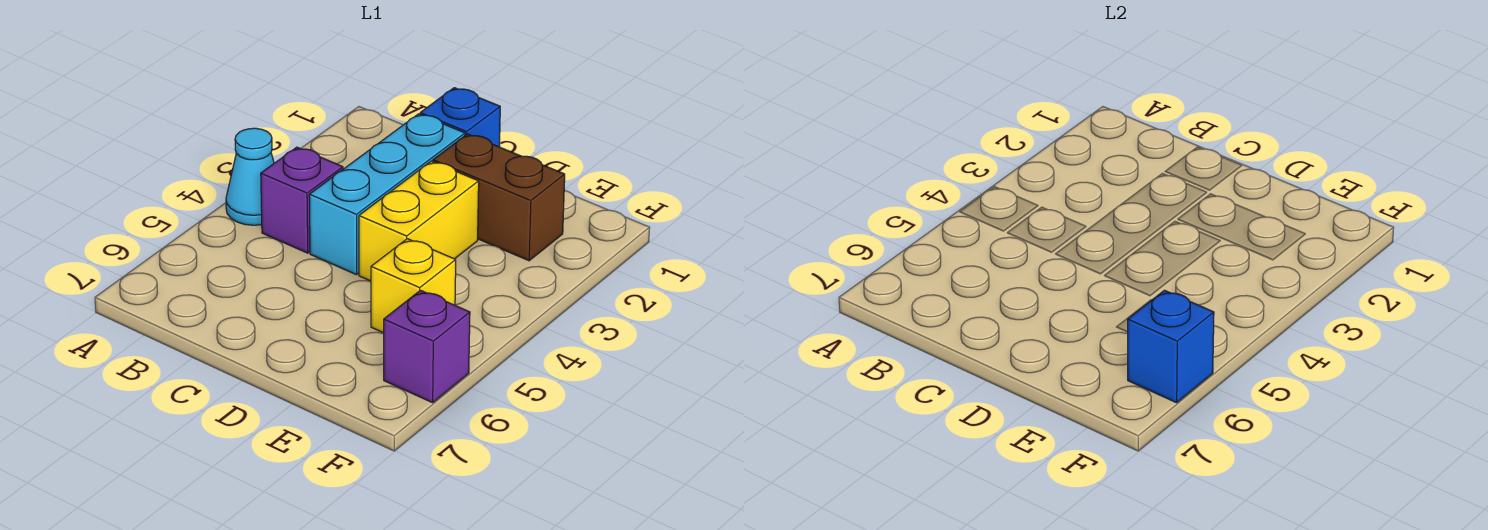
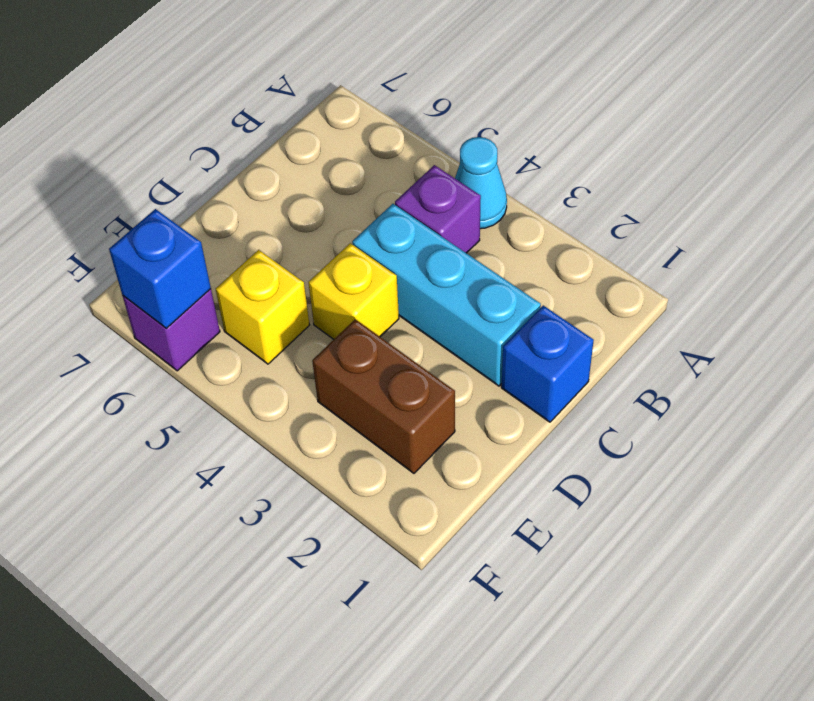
brown 1x2 brick [433,134,565,261] -> brown 1x2 brick turned to [312,319,455,473]
yellow 1x2 brick [359,161,479,281] -> yellow 1x1 brick [308,243,399,339]

